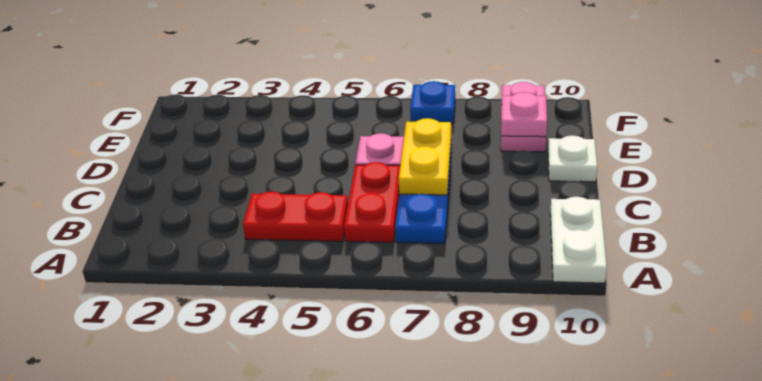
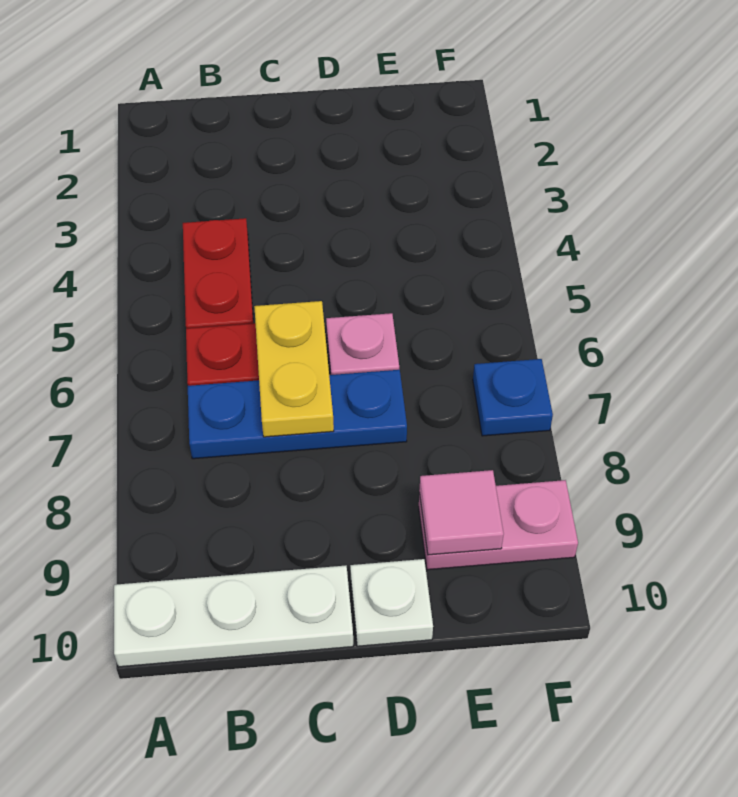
white 1x2 plate [550,197,607,283] -> white 1x3 plate [114,566,353,667]
yellow 1x2 plate [399,118,451,195] -> yellow 1x2 plate turned to [254,301,334,437]
pink 1x1 plate [501,92,547,137] -> pink 1x1 tile [419,470,504,555]

